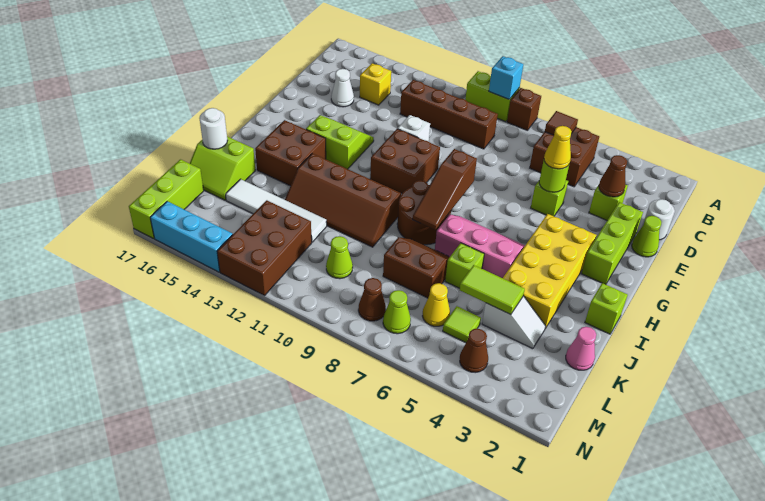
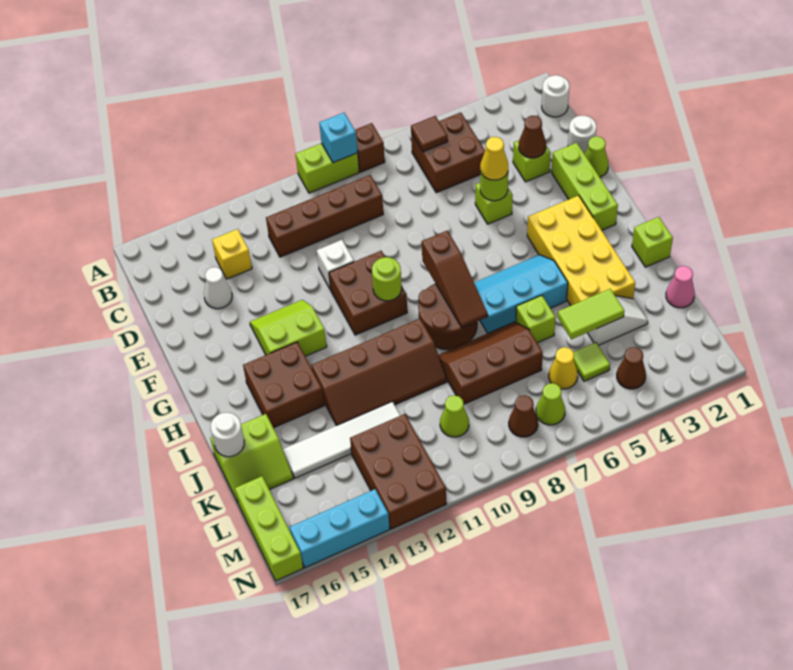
none -> white 1x1 round brick [542,75,569,117]
none -> lime 1x1 round brick [372,257,402,301]
pink 2x3 slope [435,214,525,278] -> cyan 2x3 slope [474,255,568,333]
brown 2x2 slope [383,237,450,298] -> brown 2x3 slope [439,322,543,404]

